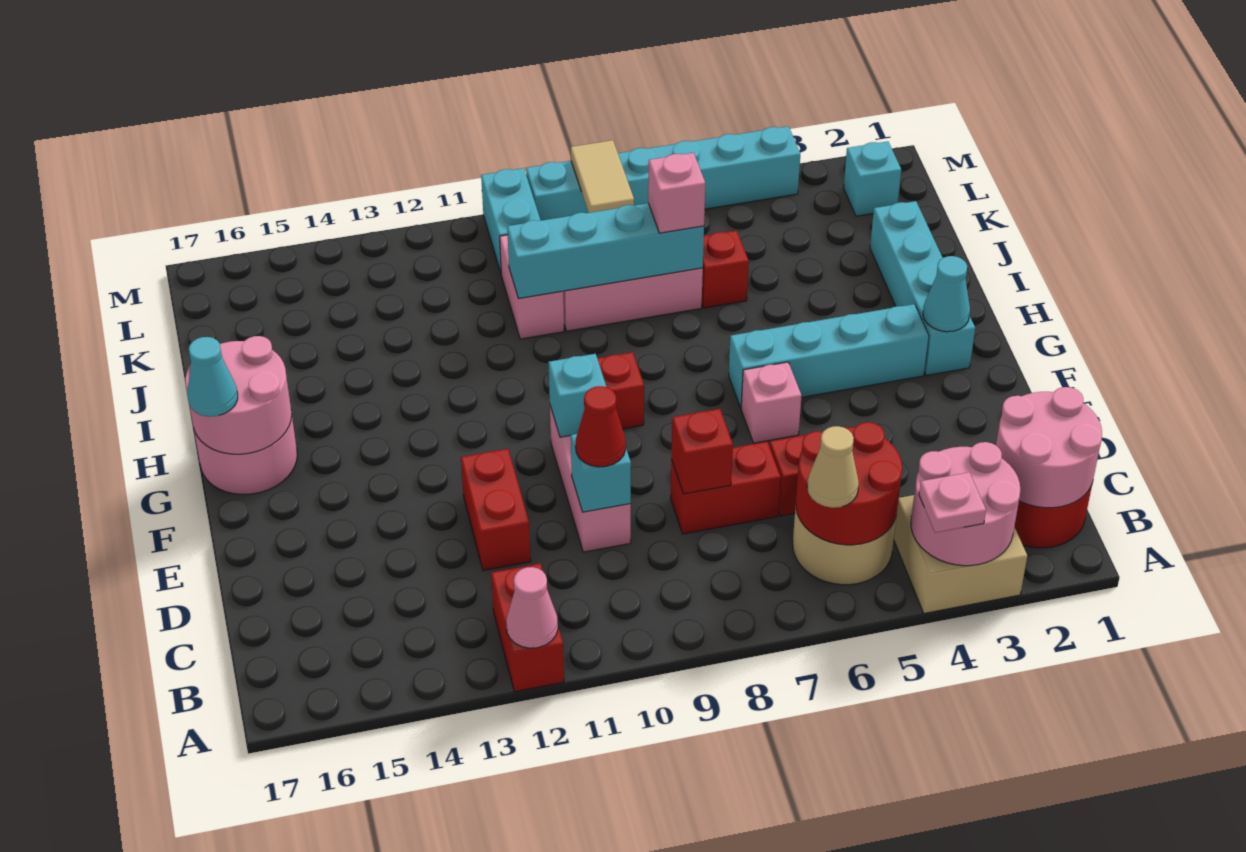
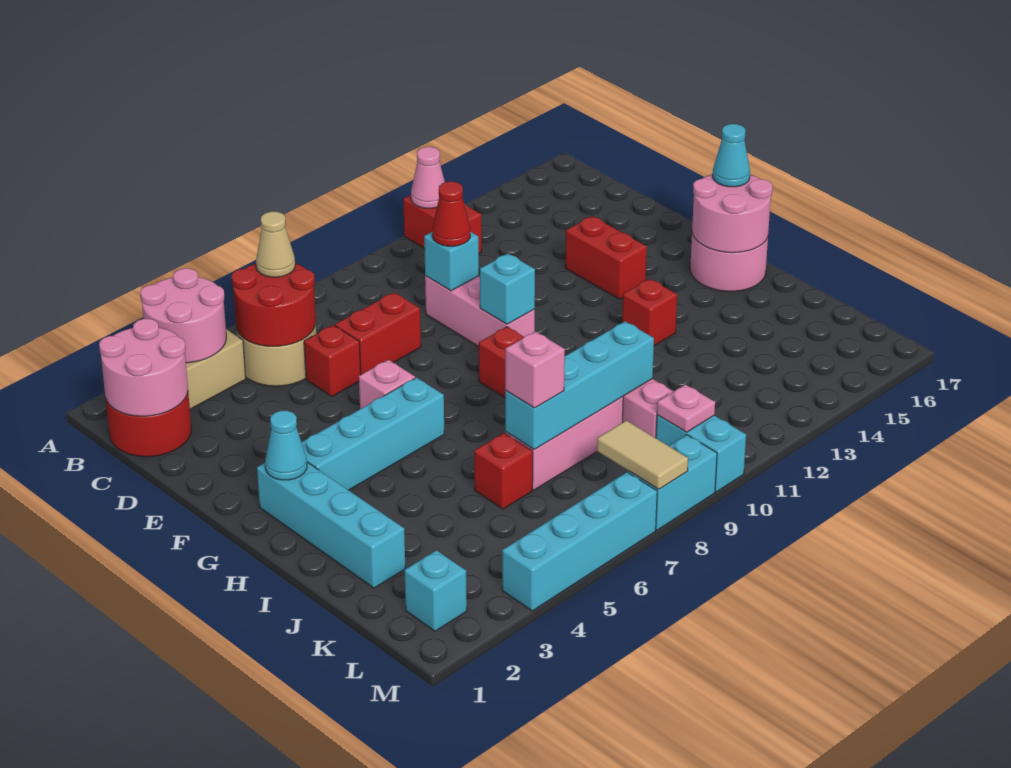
pink 1x1 plate [919,472,986,533] -> pink 1x1 plate moved to [657,384,715,432]
red 1x1 brick [671,409,733,494] -> red 1x1 brick moved to [622,279,677,346]
red 1x2 brick [461,449,531,571] -> red 1x2 brick moved to [565,216,647,299]

